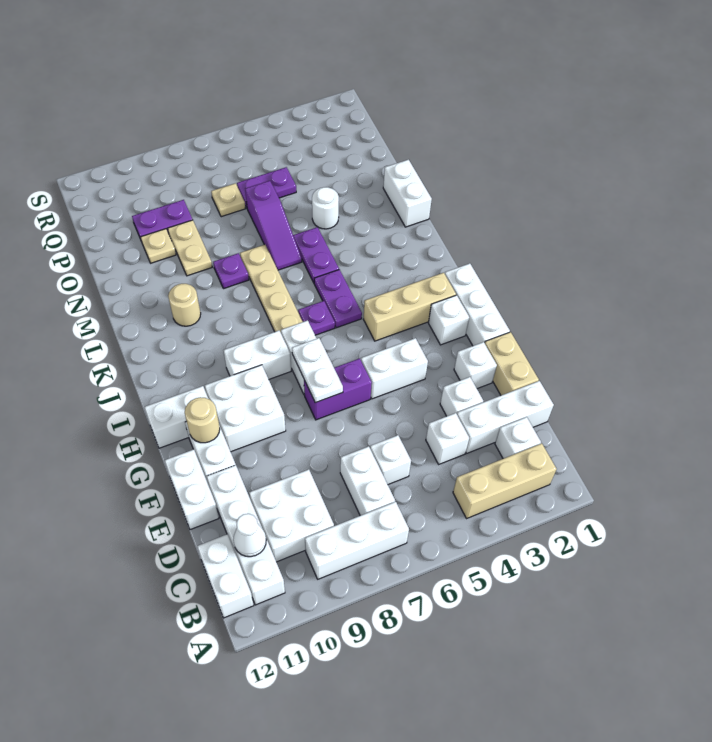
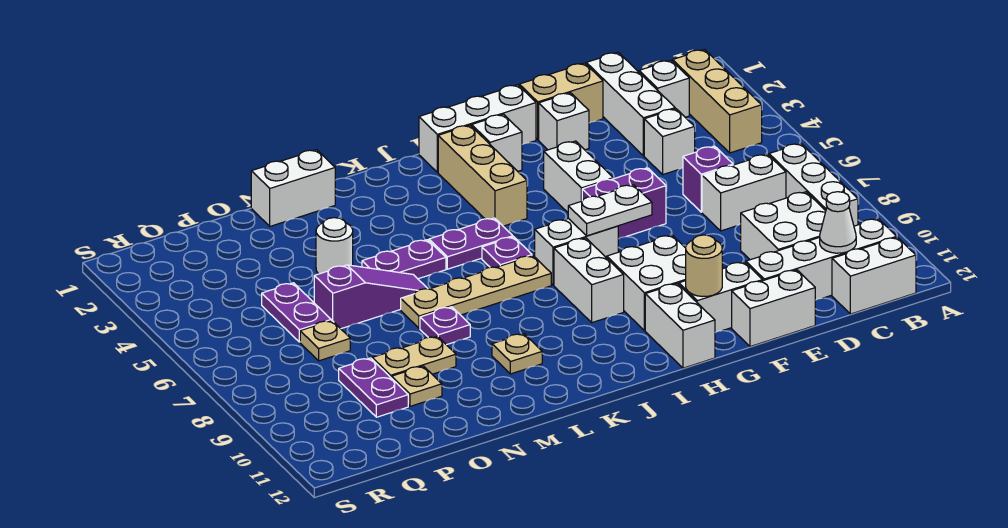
white 1x1 brick [370,435,411,484] -> purple 1x1 brick [683,146,733,212]
white 1x1 brick [440,377,483,416] -> none
purple 1x2 brick [304,358,372,420] -> purple 1x2 brick turned to [582,168,666,239]
tan 1x1 round brick [168,284,201,326] -> tan 1x1 plate [492,334,542,374]

